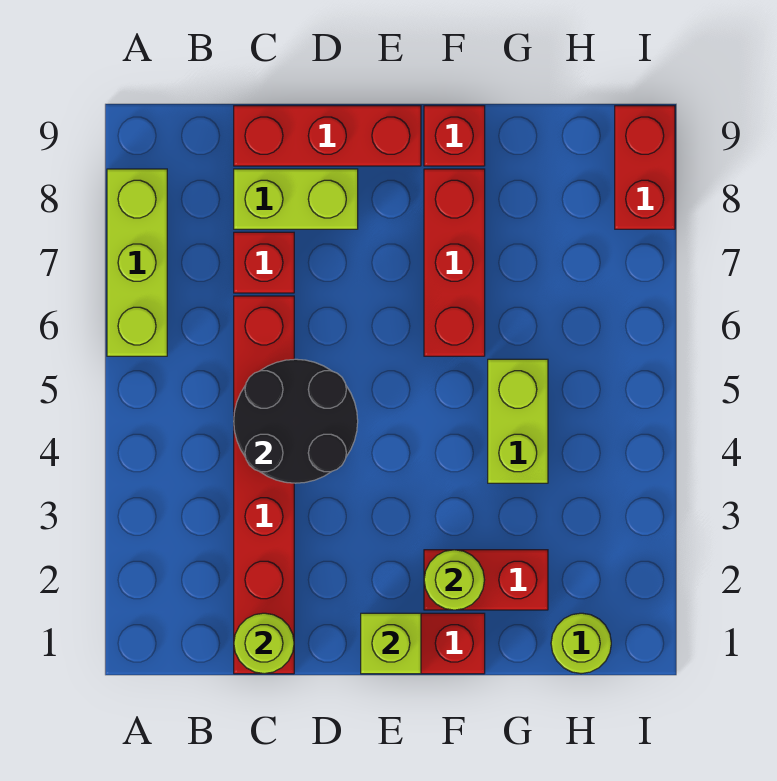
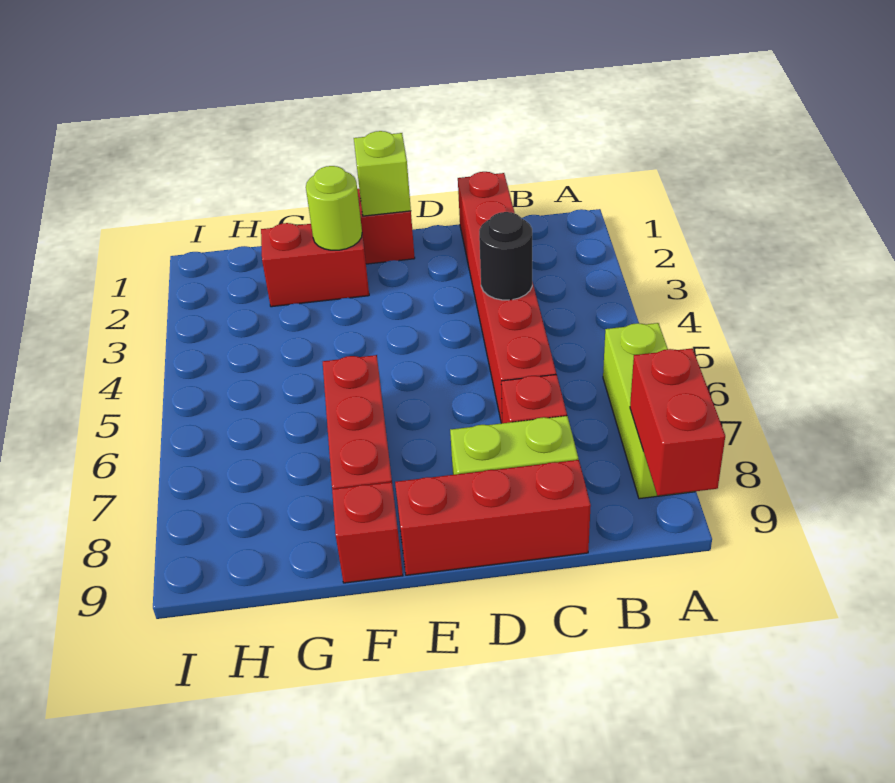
lime 1x1 round brick [234,613,294,674] -> none
black 2x2 round brick [234,359,358,483] -> black 1x1 round brick [479,212,532,300]
lime 1x2 brick [488,359,548,483] -> none
lime 1x1 round brick [551,613,611,674] -> none
red 1x2 brick [615,106,675,229] -> red 1x2 brick moved to [630,348,725,496]

